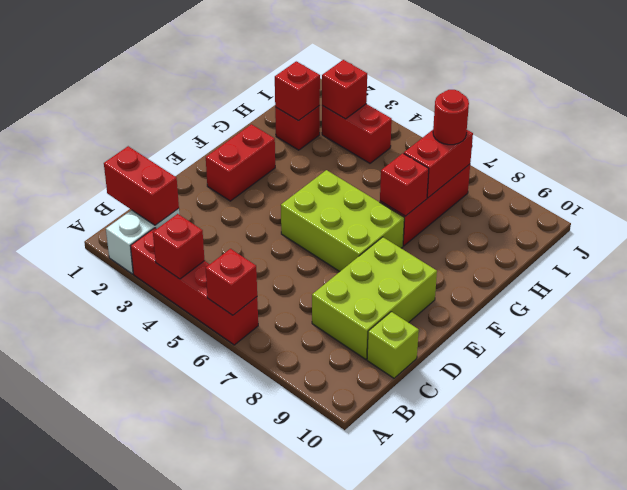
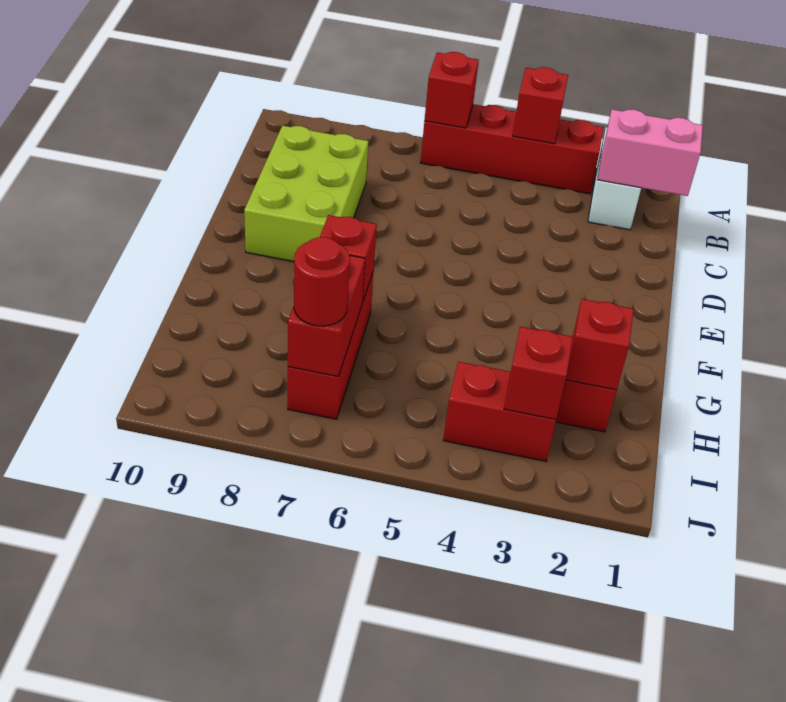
red 1x2 brick [104,146,179,225] -> pink 1x2 brick [597,109,703,196]
lime 1x1 brick [367,312,419,378] -> none
red 1x2 brick [206,124,275,201] -> none
lime 2x3 brick [281,170,404,272] -> none

